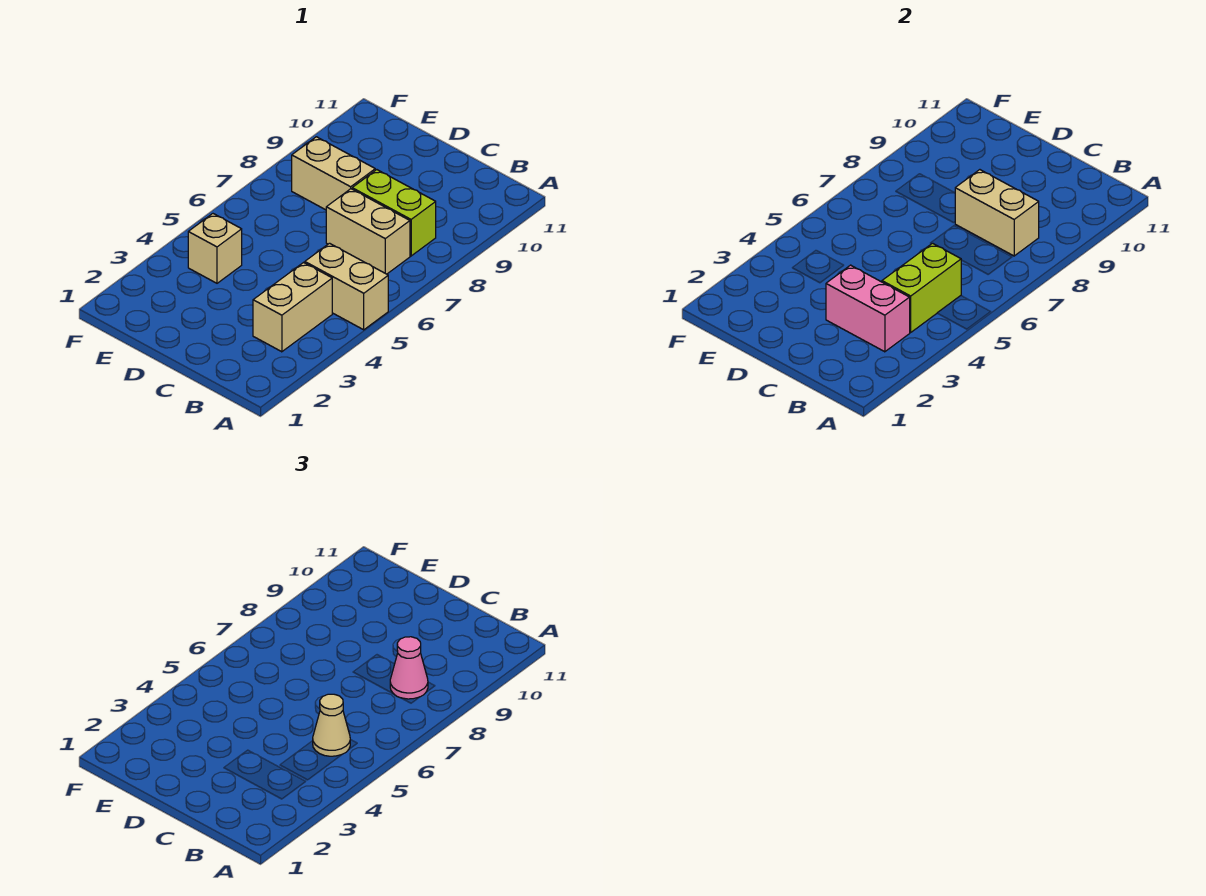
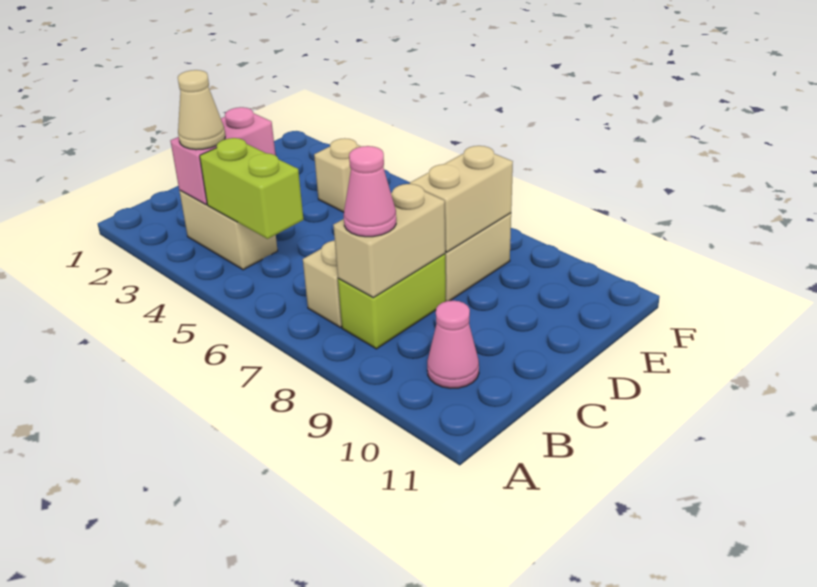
tan 1x2 brick [305,243,388,330] -> tan 1x2 brick moved to [410,146,513,252]
tan 1x1 cone [313,694,350,756] -> tan 1x1 cone moved to [178,70,225,150]
none -> pink 1x1 cone [427,301,479,388]

